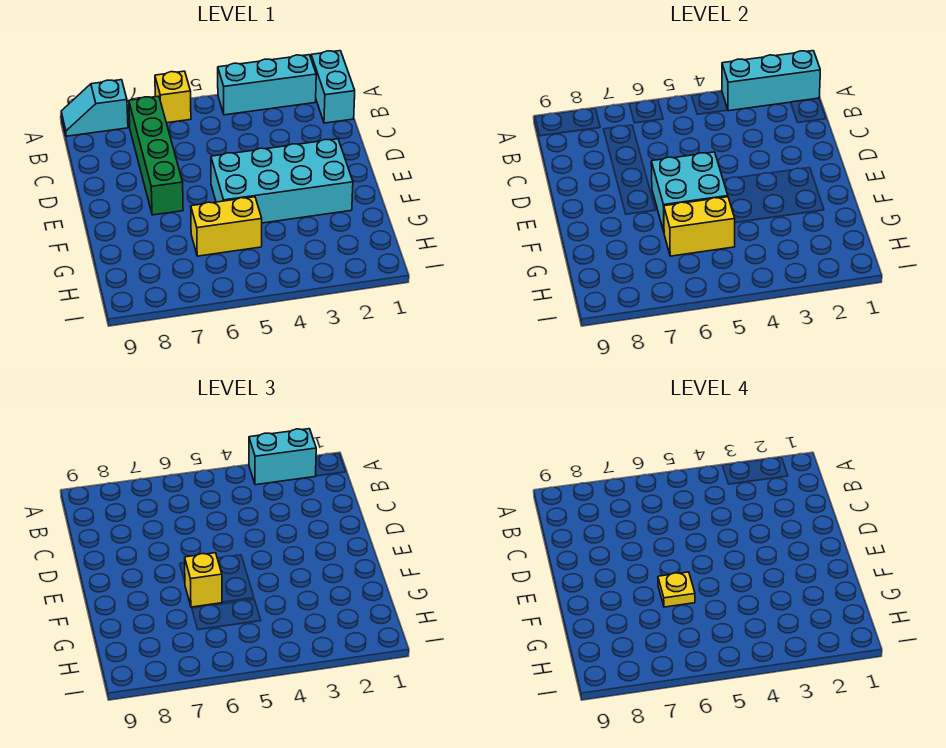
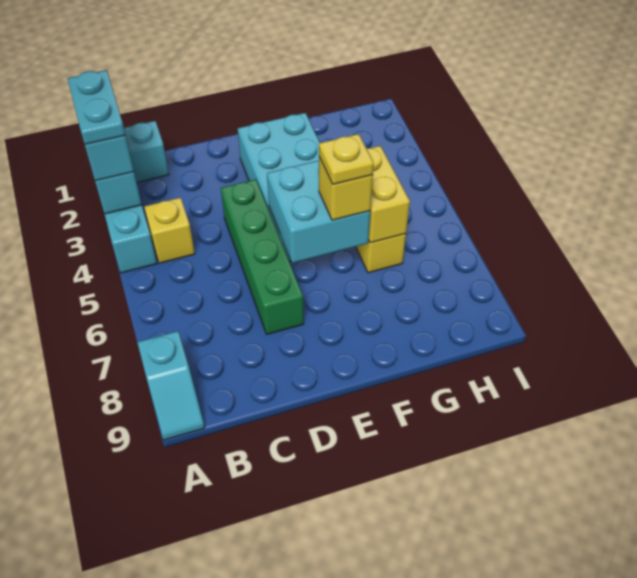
none -> cyan 1x2 plate [67,70,125,144]
yellow 1x1 brick [155,71,191,123] -> yellow 1x1 brick moved to [144,198,195,263]
green 1x4 brick [129,96,183,215] -> green 1x4 brick turned to [221,180,304,334]

